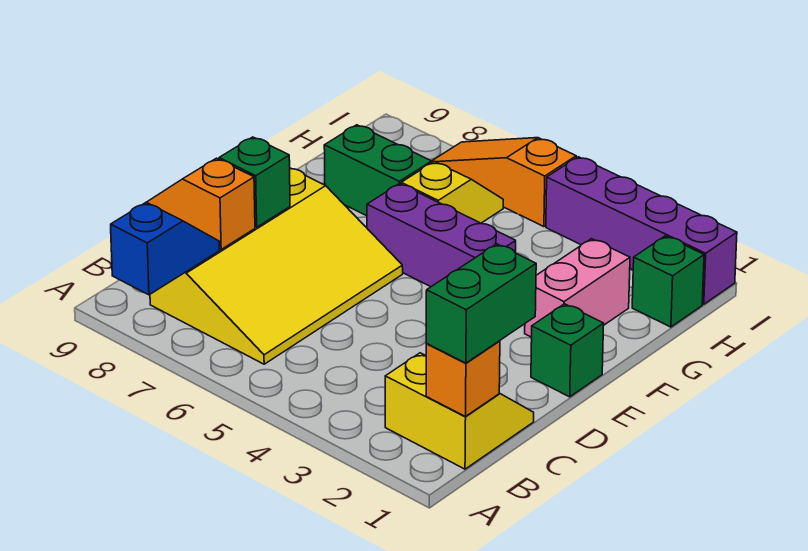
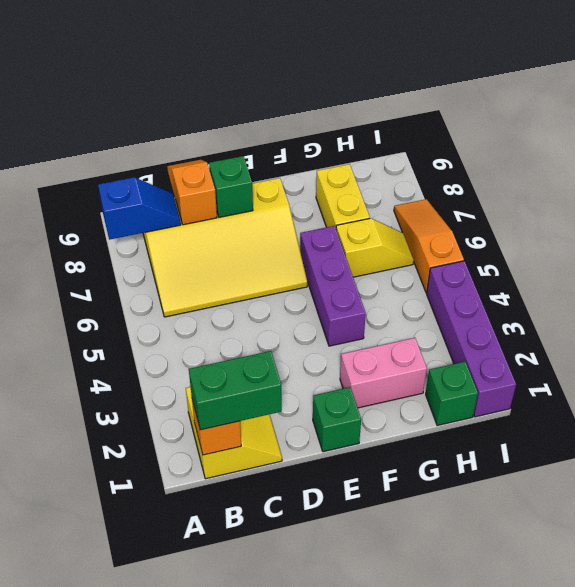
green 1x2 brick [324,125,432,216] -> yellow 1x2 brick [316,164,370,228]

